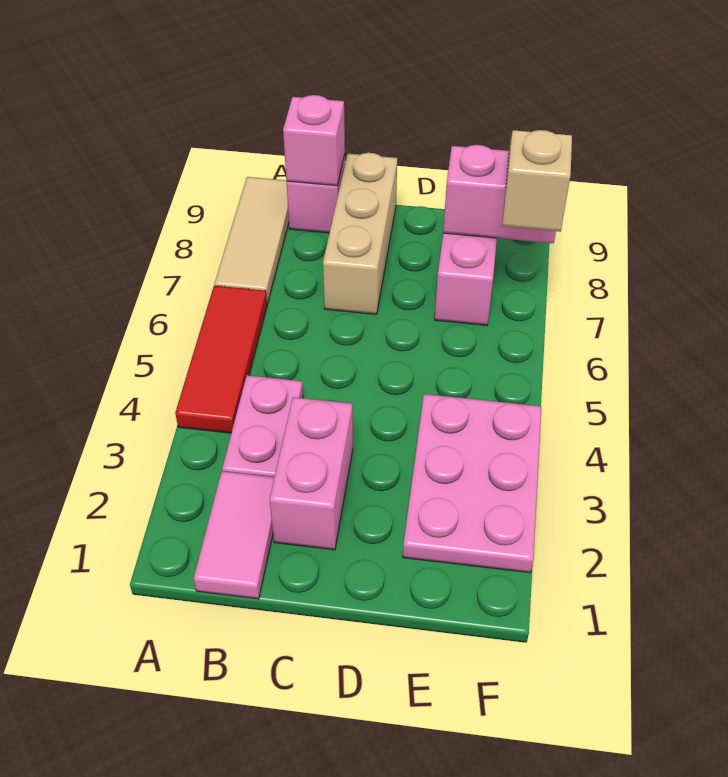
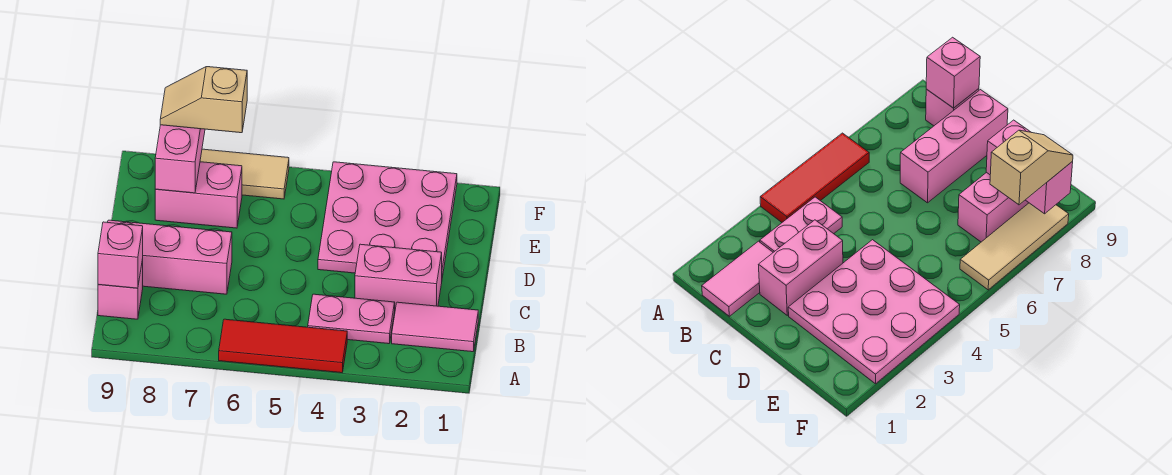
tan 1x3 tile [215,177,289,304] -> tan 1x3 tile moved to [200,149,289,199]
tan 1x3 brick [323,153,397,314] -> pink 1x3 brick [108,220,232,294]
pink 2x3 plate [403,394,541,573] -> pink 3x3 plate [318,162,457,278]

